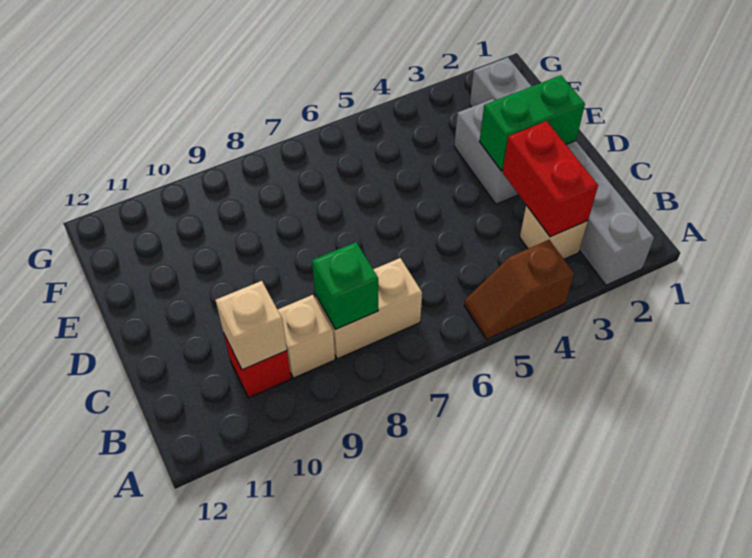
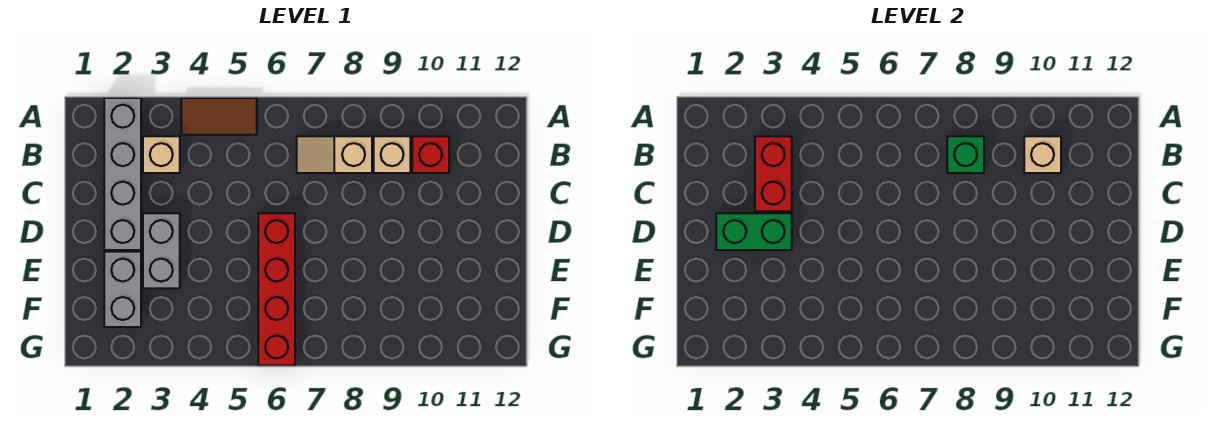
brown 1x2 slope [464,240,574,339] -> brown 1x2 tile [181,98,257,135]
tan 1x2 brick [315,258,422,359] -> tan 1x2 slope [297,136,372,173]
none -> red 1x4 brick [258,213,295,365]

